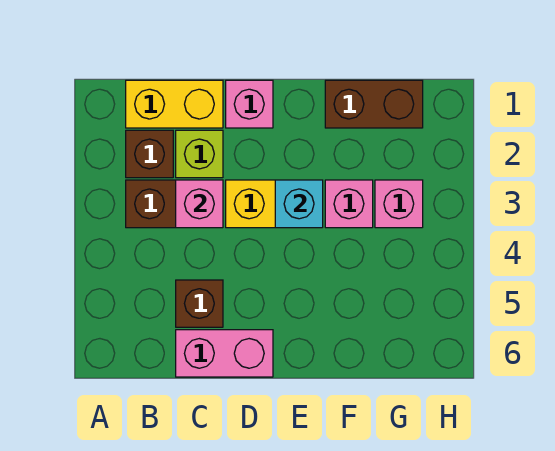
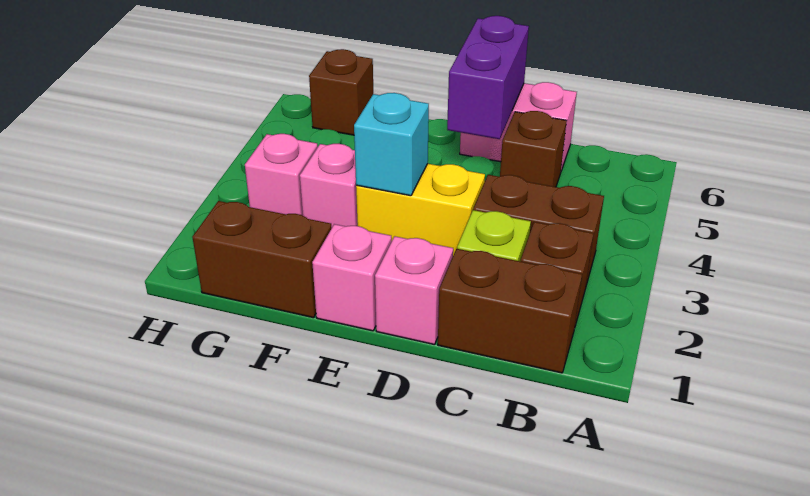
yellow 1x2 brick [126,80,223,128] -> brown 1x2 brick [438,249,582,373]
pink 1x1 brick [176,180,223,228] -> pink 1x1 brick moved to [312,224,392,331]
none -> purple 1x2 brick [447,16,529,139]
none -> brown 1x1 brick [309,49,373,135]

